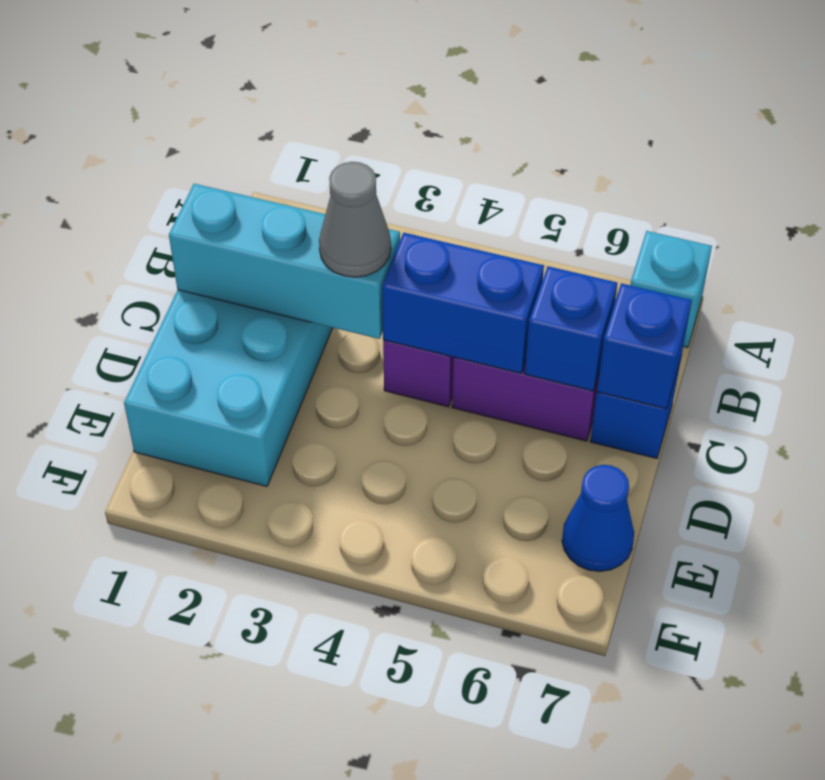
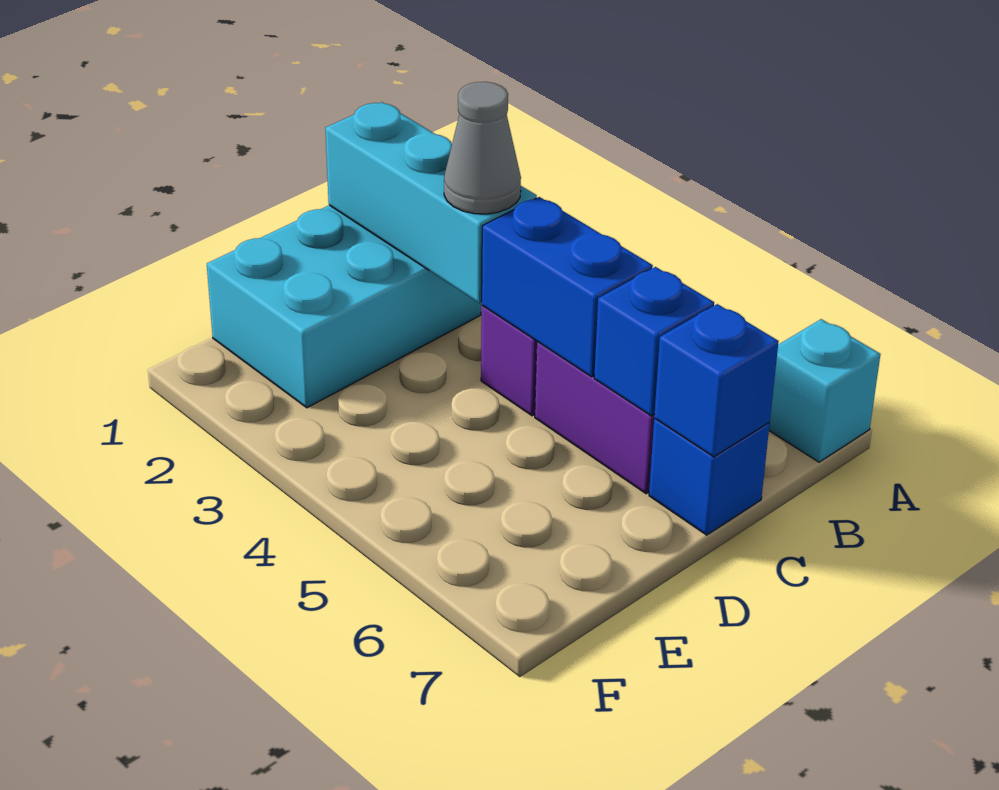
blue 1x1 cone [562,465,634,571] -> none

